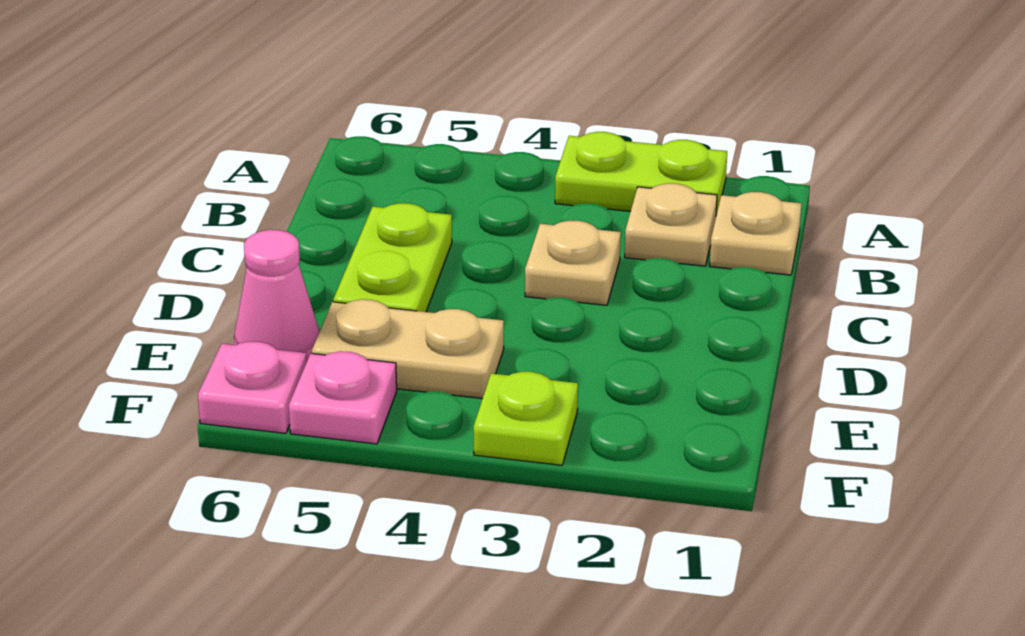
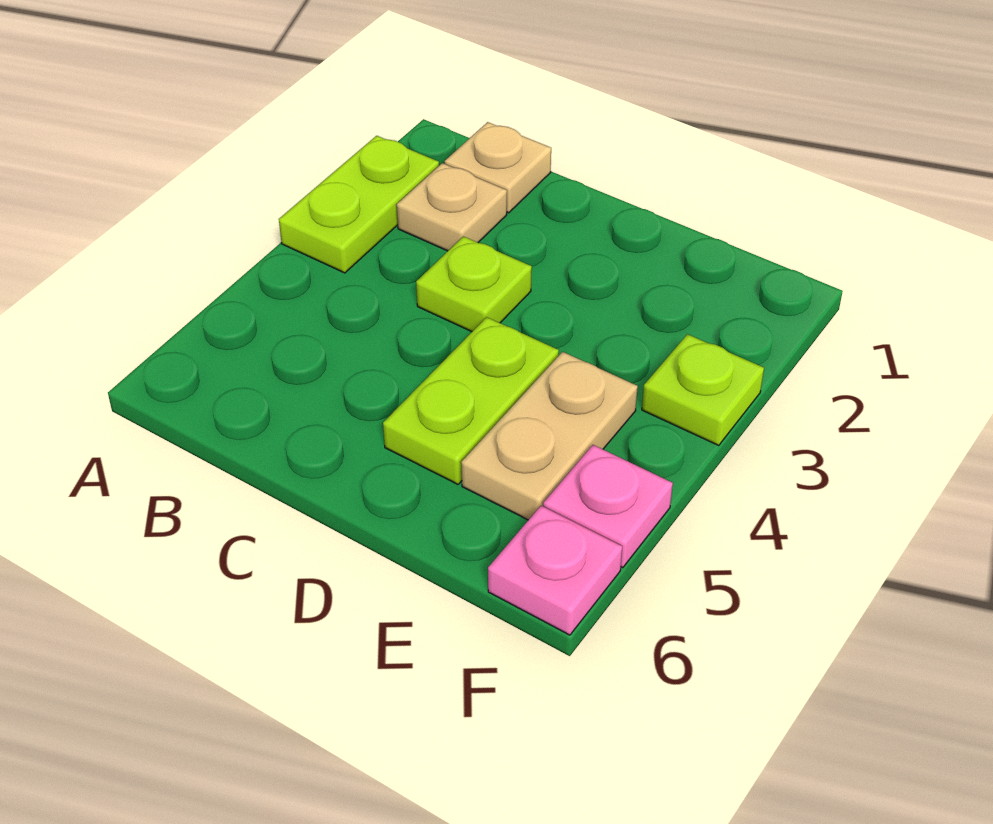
tan 1x1 plate [525,221,621,305] -> lime 1x1 plate [416,236,532,332]
lime 1x2 plate [333,203,452,312] -> lime 1x2 plate turned to [383,317,559,484]
pink 1x1 cone [234,230,320,360] -> none

